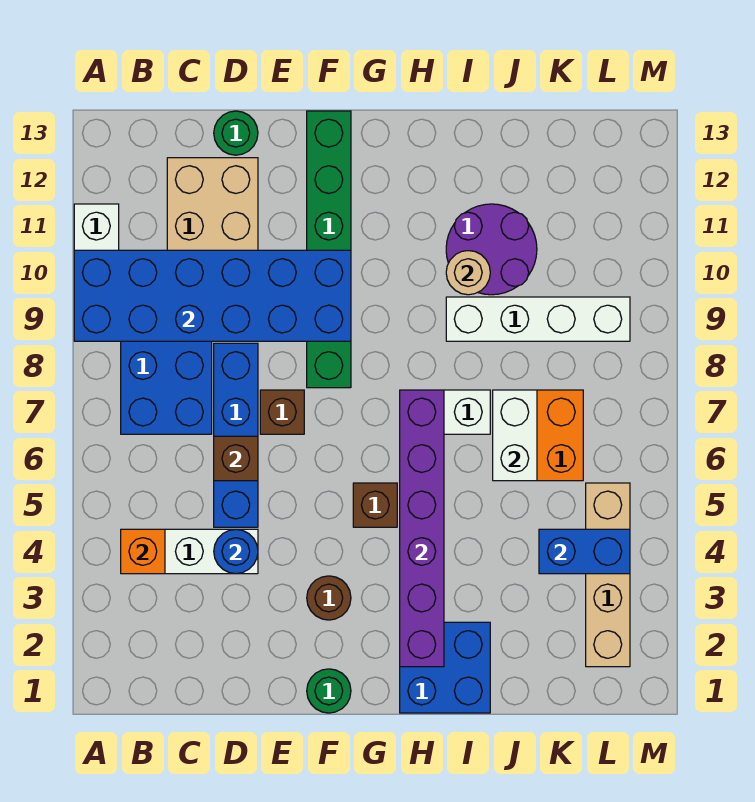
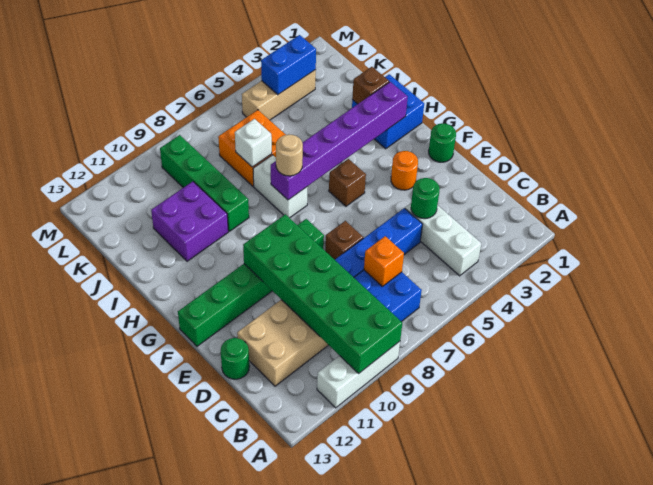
blue 2x6 brick [74,250,351,341] -> green 2x6 brick [243,214,402,374]
orange 1x1 brick [121,529,165,574] -> orange 1x1 brick moved to [364,236,404,286]
blue 1x1 round brick [214,529,258,574] -> green 1x1 round brick [411,178,440,219]
brown 1x1 brick [214,436,258,481] -> brown 1x1 brick moved to [352,67,389,104]
brown 1x1 round brick [307,576,351,620] -> orange 1x1 round brick [391,151,418,190]
white 1x4 brick [446,297,630,341] -> green 1x4 brick [160,135,249,231]
purple 2x2 round brick [446,204,537,295] -> purple 2x2 brick [151,182,228,261]
tan 1x1 round brick [446,251,490,295] -> tan 1x1 round brick moved to [276,135,303,176]
white 1x2 brick [493,390,537,481] -> white 1x1 brick [235,119,272,167]
blue 1x2 brick [539,529,630,574] -> blue 1x2 brick turned to [261,35,316,95]
tan 1x4 brick [586,483,630,667] -> tan 1x3 brick [242,70,316,120]

